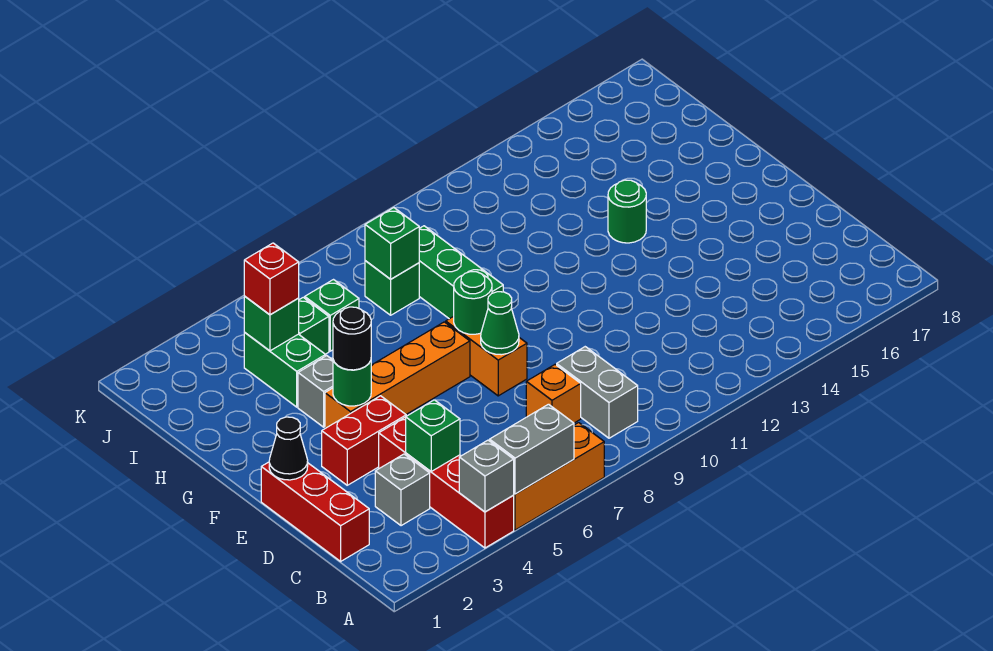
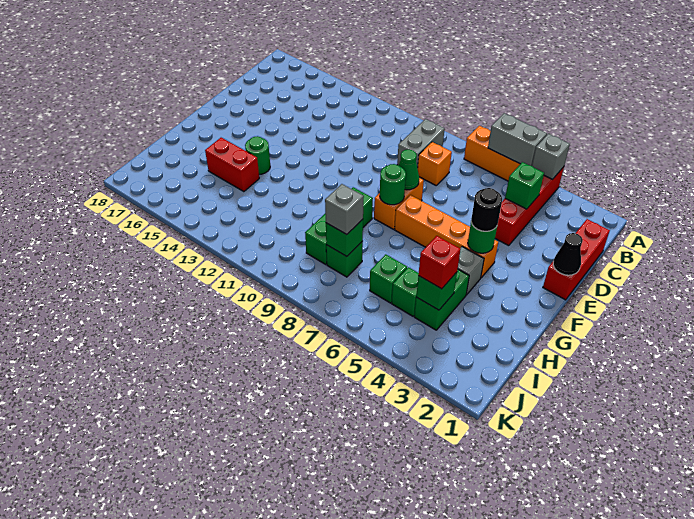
grey 1x1 brick [375,454,430,526] -> grey 1x1 brick moved to [325,184,364,235]
red 1x2 brick [322,396,406,485] -> red 1x2 brick moved to [205,138,259,192]

